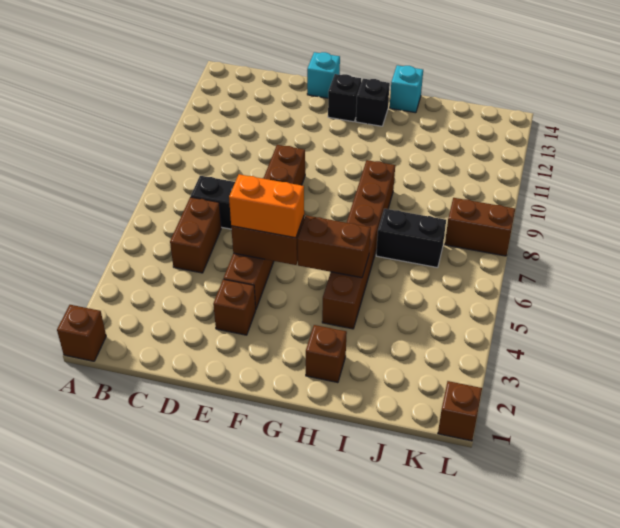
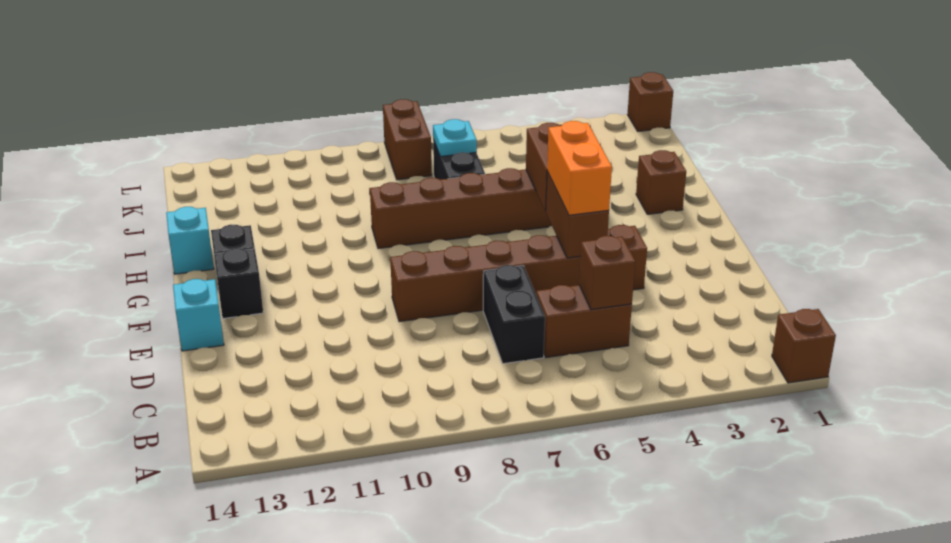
brown 1x1 brick [213,279,256,335] -> brown 1x1 brick moved to [579,236,635,310]
none -> cyan 1x1 plate [433,119,477,157]

